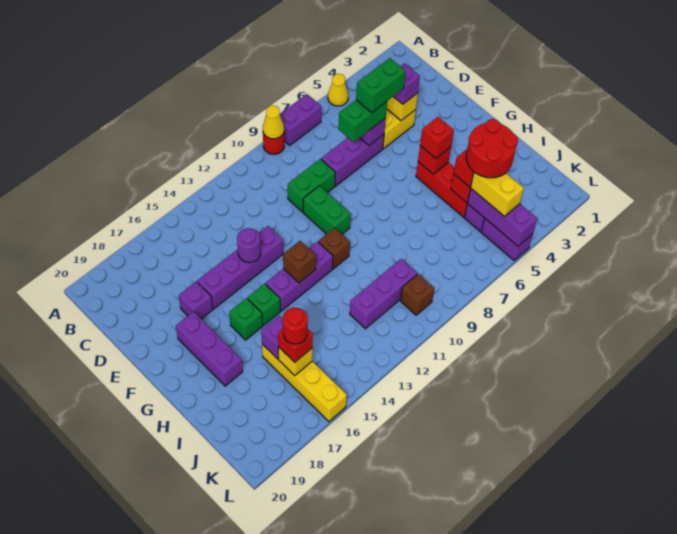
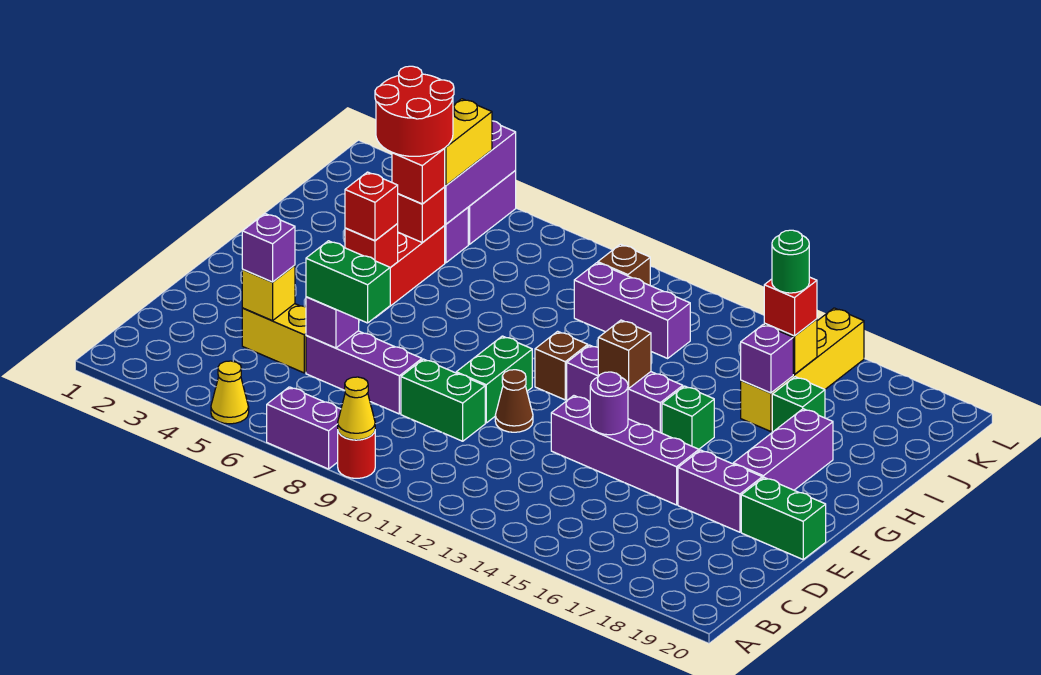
green 1x2 brick [356,58,406,113] -> green 1x2 brick moved to [741,478,826,559]
none -> brown 1x1 cone [495,370,533,432]
purple 1x1 brick [179,282,213,319] -> purple 1x2 brick [678,450,762,532]
green 1x1 brick [229,298,263,340] -> green 1x1 brick moved to [772,377,825,432]
red 1x1 round brick [283,308,308,344] -> green 1x1 round brick [772,230,809,293]

